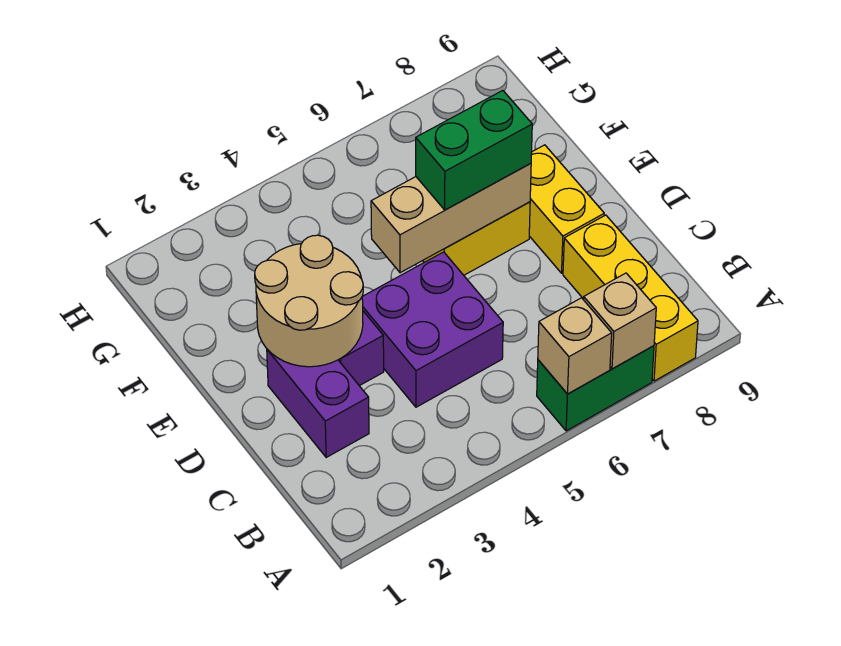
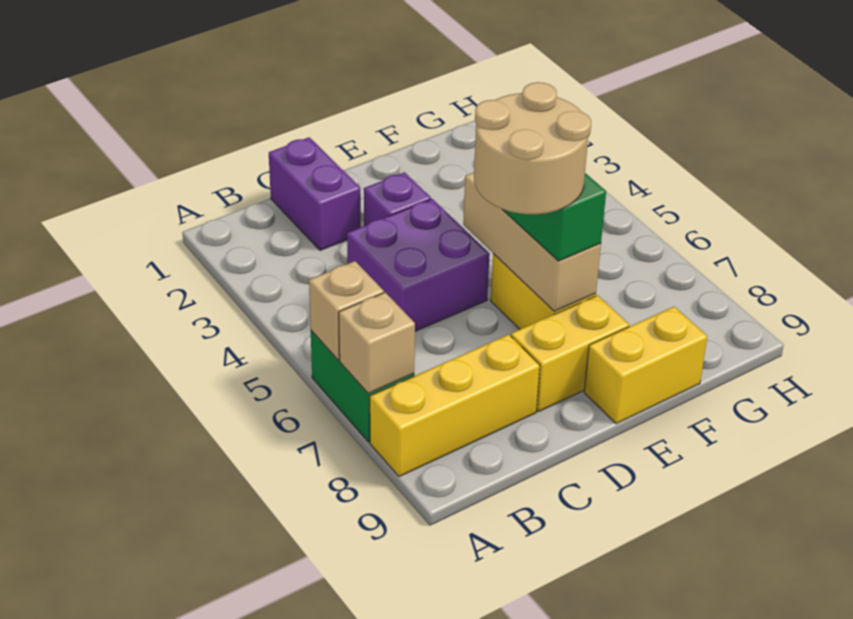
purple 1x2 brick [267,349,369,457] -> purple 1x2 brick turned to [269,137,361,250]
tan 2x2 round brick [255,235,363,367] -> tan 2x2 round brick moved to [474,82,591,214]
none -> yellow 1x2 brick [584,307,707,424]

